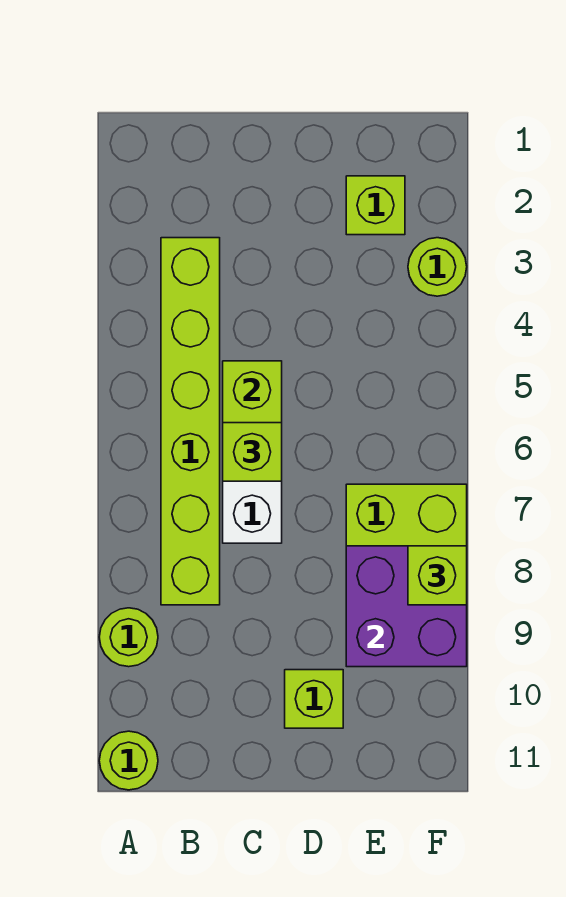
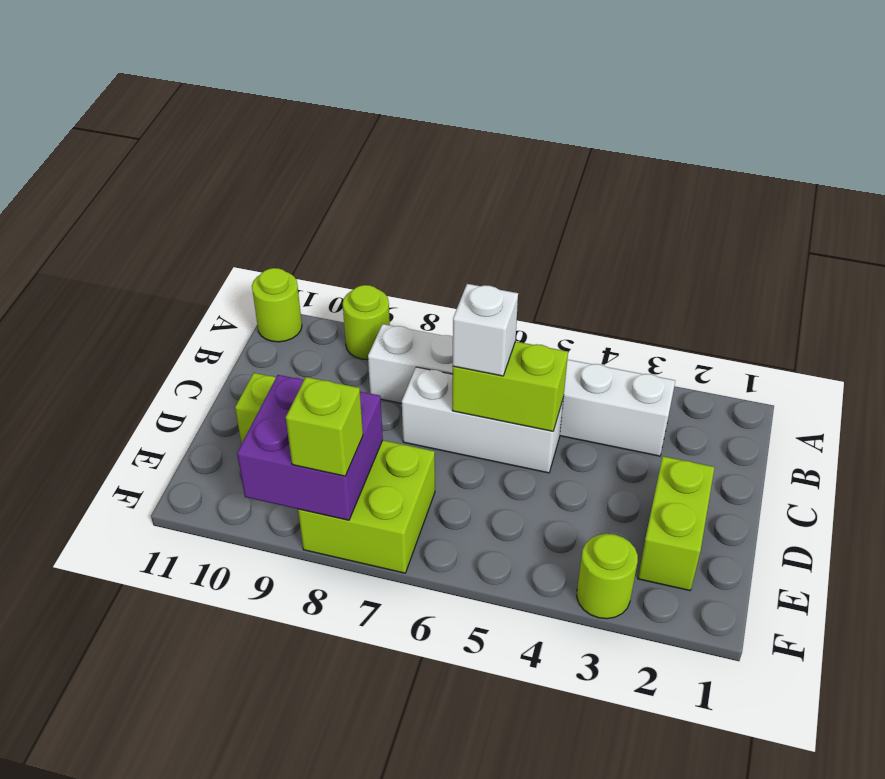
lime 1x6 brick [161,238,220,605] -> white 1x6 brick [368,324,675,456]
lime 1x1 brick [223,423,282,481] -> white 1x1 brick [453,284,518,376]
lime 1x1 brick [346,176,405,235] -> lime 1x2 brick [638,456,715,591]

